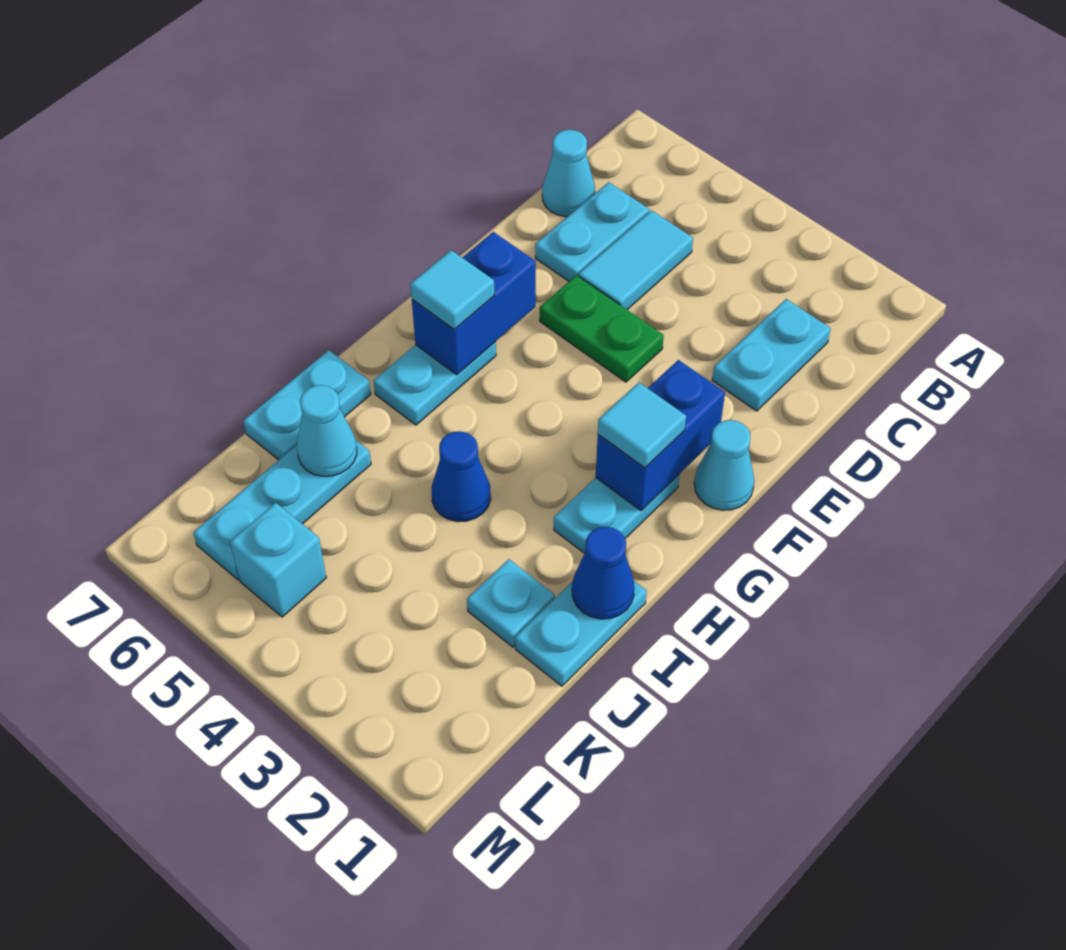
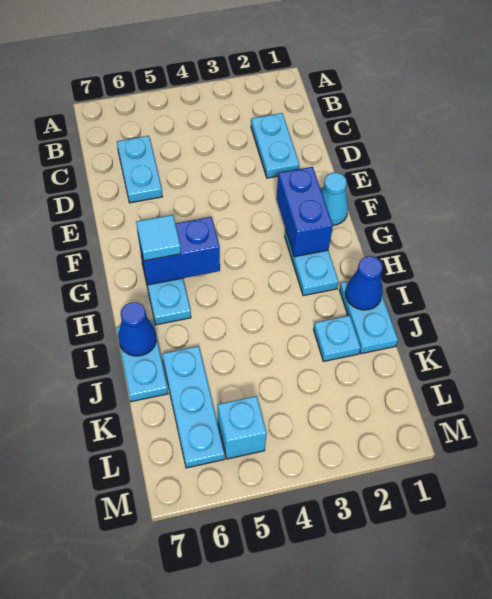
cyan 1x2 tile [578,210,693,310] -> none
cyan 1x1 cone [542,130,595,217] -> none
green 1x2 plate [540,275,664,382] -> none
blue 1x2 brick [412,232,536,374] -> blue 1x2 brick turned to [138,217,220,285]
cyan 1x1 tile [598,382,686,468] -> none
blue 1x1 cone [431,431,491,522] -> blue 1x1 cone moved to [118,302,156,356]
cyan 1x1 cone [297,385,357,476] -> none

